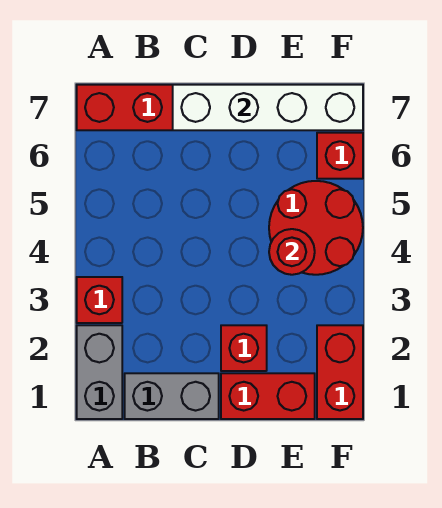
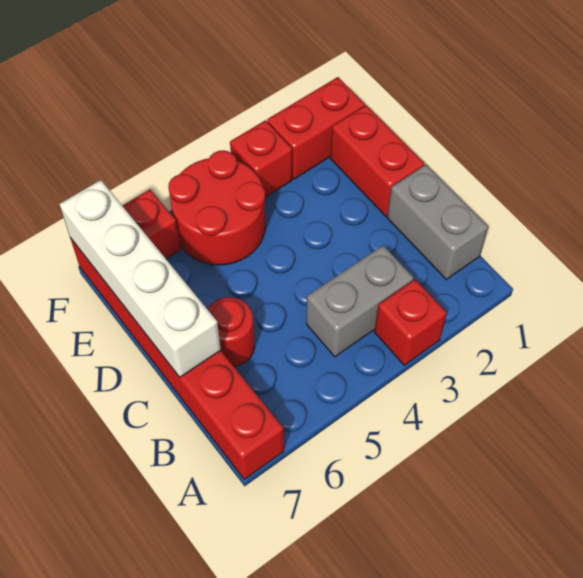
grey 1x2 brick [77,325,122,419] -> grey 1x2 brick moved to [306,245,414,357]
red 1x1 brick [221,325,267,371] -> red 1x1 brick moved to [230,120,292,197]
red 1x1 round brick [269,229,315,275] -> red 1x1 round brick moved to [207,297,255,366]

